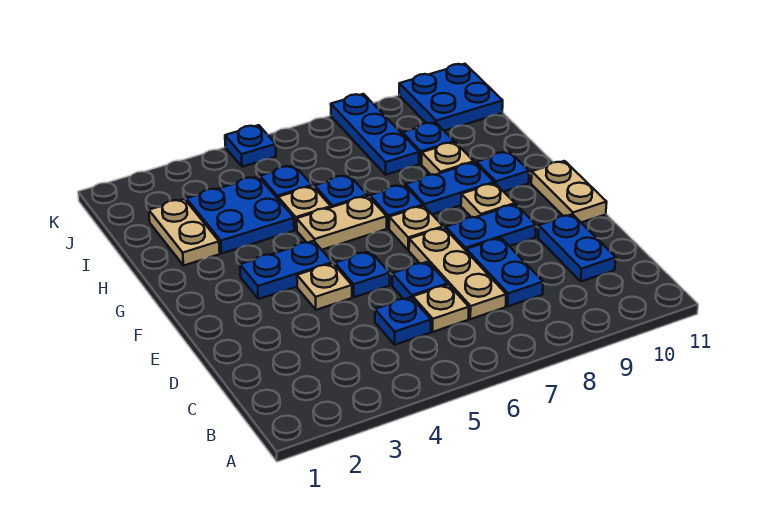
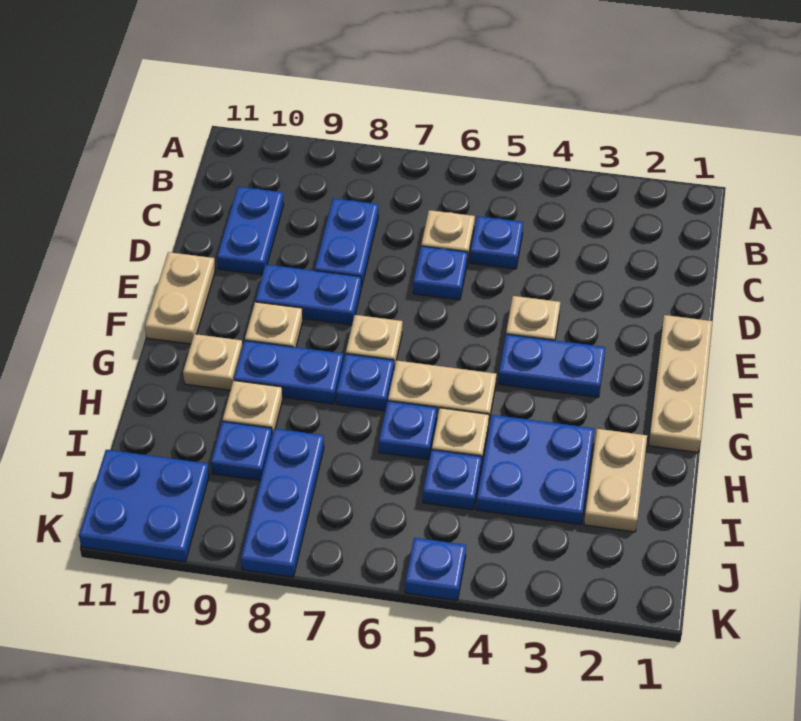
tan 1x3 plate [409,228,506,319] -> tan 1x3 plate moved to [648,315,713,452]
blue 1x1 plate [335,251,390,297] -> none
blue 1x1 plate [476,151,529,192] -> tan 1x1 plate [183,334,242,390]

